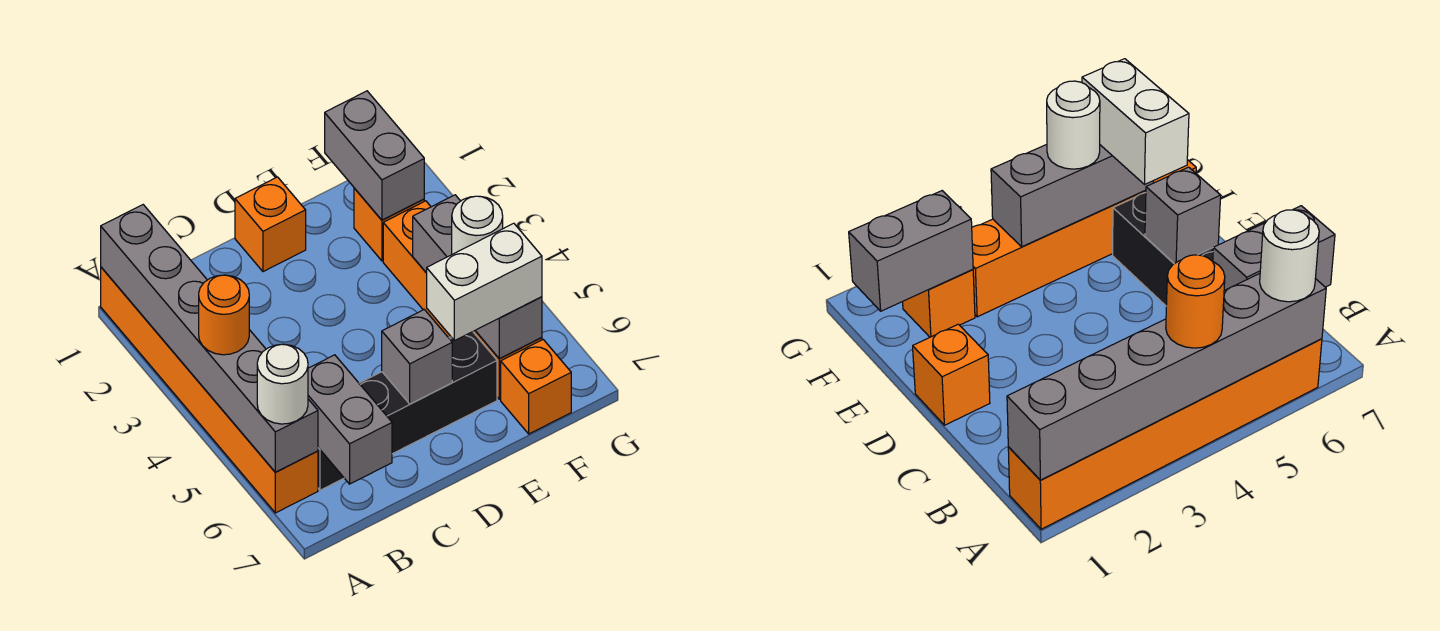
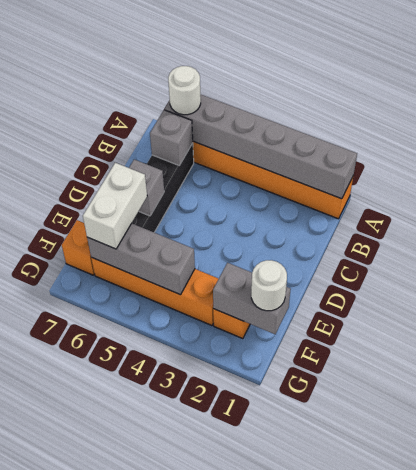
orange 1x1 round brick [199,275,249,355] -> none
grey 1x2 brick [308,355,392,484] -> grey 1x1 brick [150,110,193,165]
orange 1x1 brick [235,177,306,272] -> none
white 1x1 round brick [452,196,503,254] -> white 1x1 round brick moved to [251,260,287,311]

